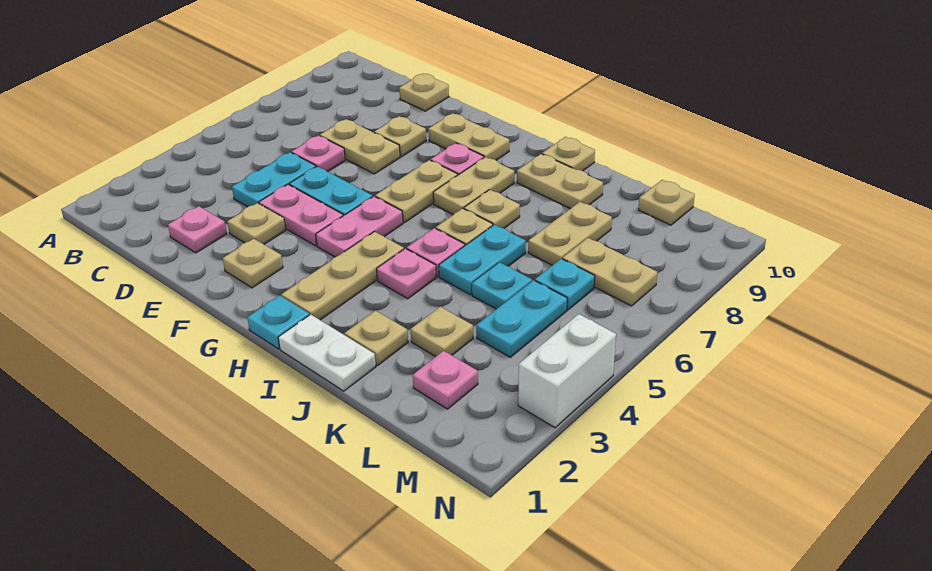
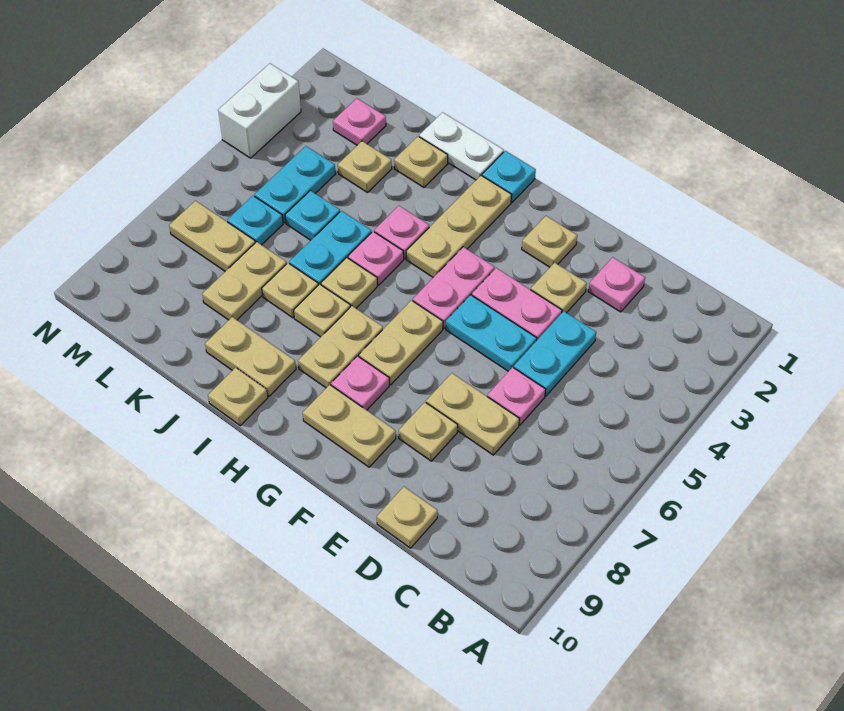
tan 1x1 plate [638,180,695,225] -> tan 1x1 plate moved to [262,263,318,318]

